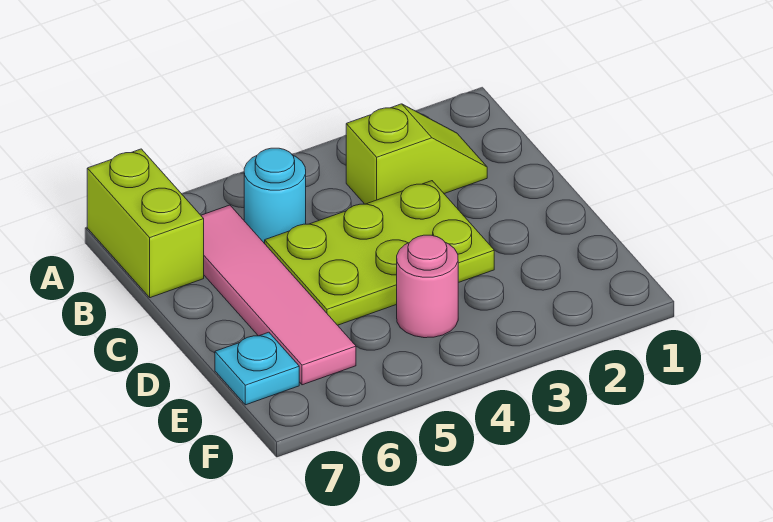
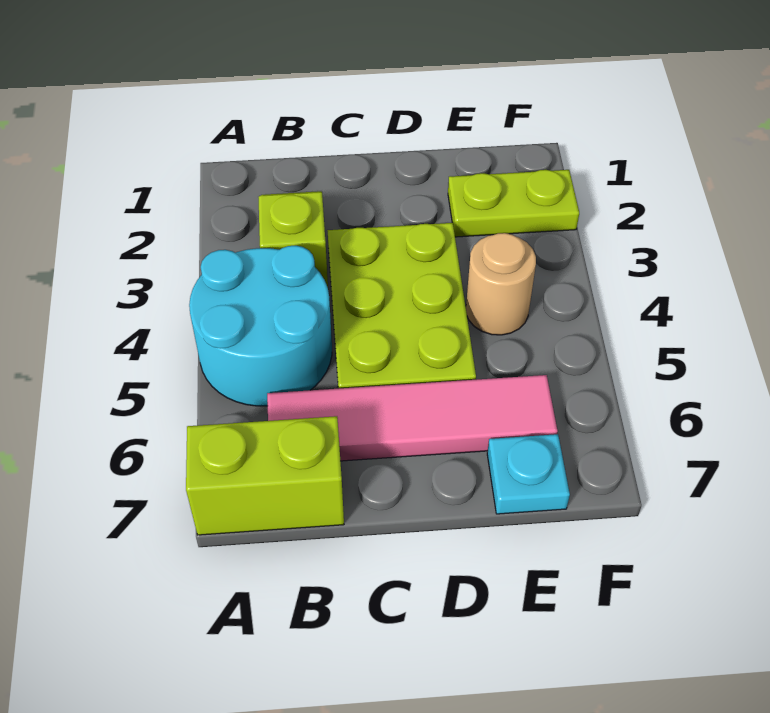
cyan 1x1 round brick [244,148,306,244] -> cyan 2x2 round brick [189,246,332,406]
none -> lime 1x2 plate [448,170,579,237]
pink 1x1 round brick [397,235,458,338] -> tan 1x1 round brick [466,233,536,335]

